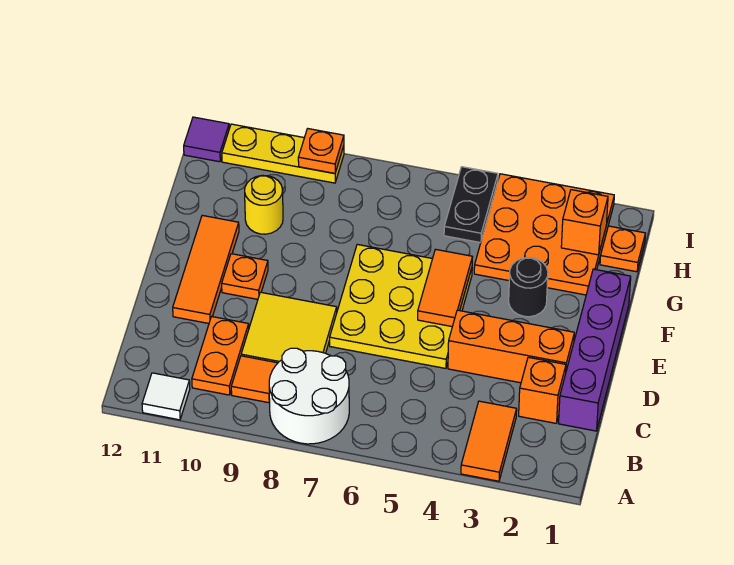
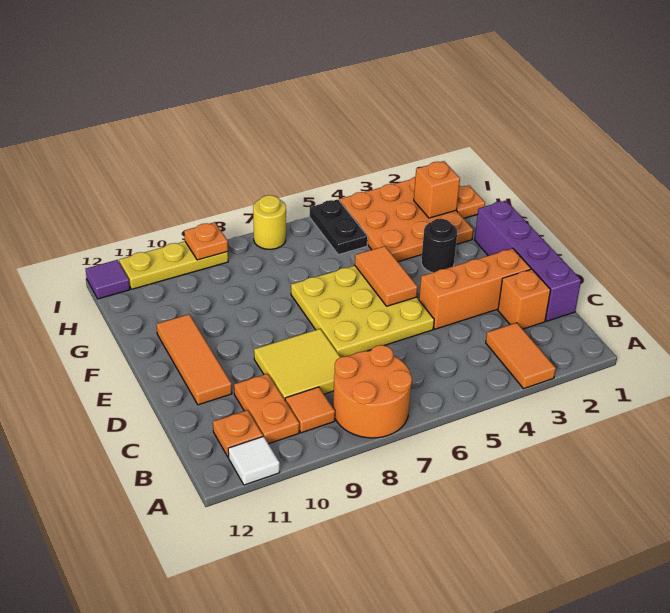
white 2x2 round brick [269,348,349,444] -> orange 2x2 round brick [333,345,412,438]
orange 1x1 plate [222,254,268,299] -> orange 1x1 plate moved to [213,410,263,457]
yellow 1x1 round brick [245,175,283,234] -> yellow 1x1 round brick moved to [253,195,286,249]

